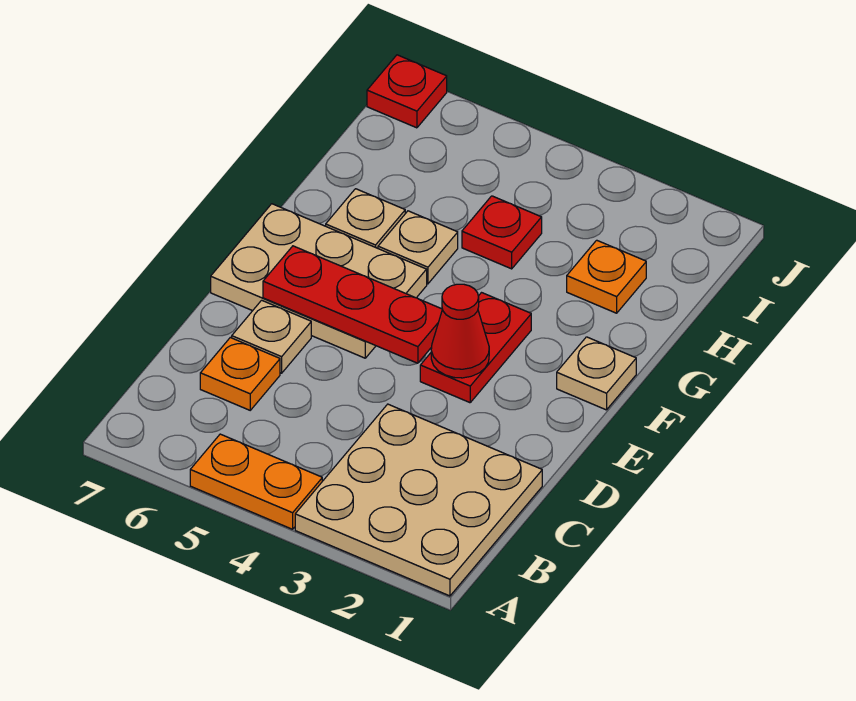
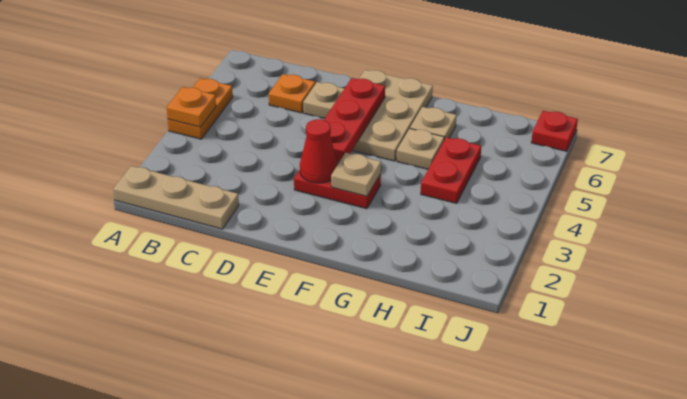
tan 3x3 plate [295,404,542,596] -> tan 1x3 plate [113,166,239,229]
tan 1x1 plate [557,337,636,410] -> tan 1x1 plate moved to [331,153,381,196]
orange 1x1 plate [567,240,646,313] -> orange 1x1 plate moved to [166,87,216,127]
red 1x1 plate [462,196,542,269] -> red 1x2 plate [421,137,481,203]

